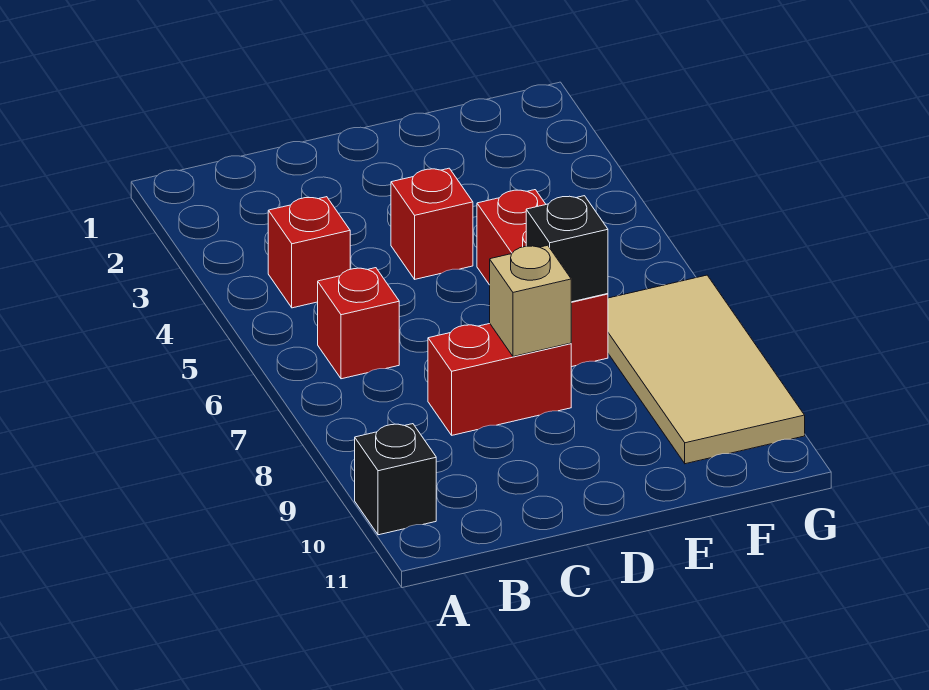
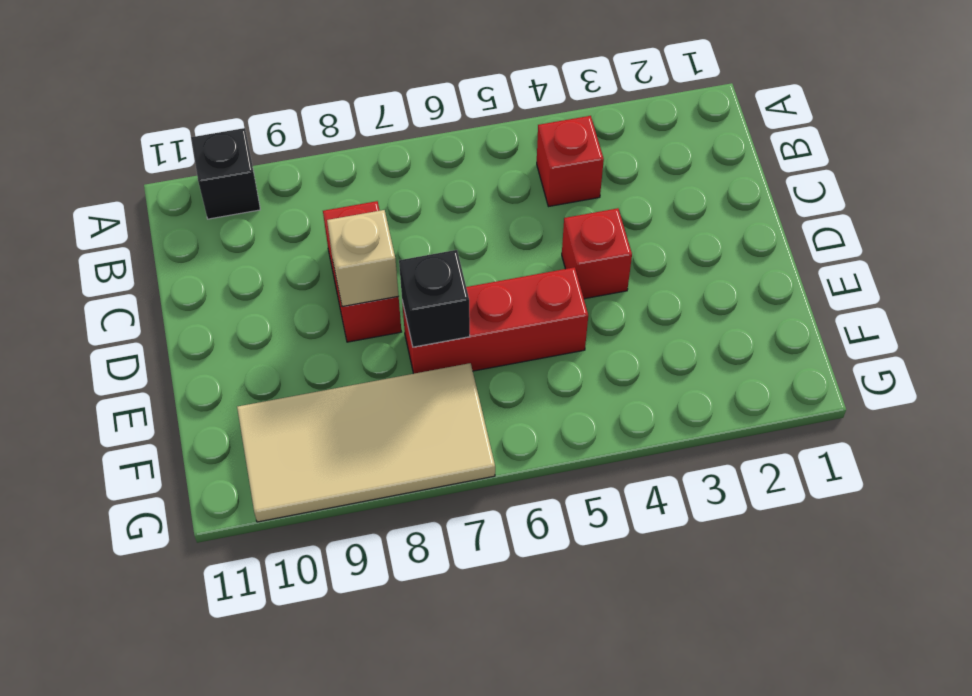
red 1x1 brick [318,268,399,379] -> none

